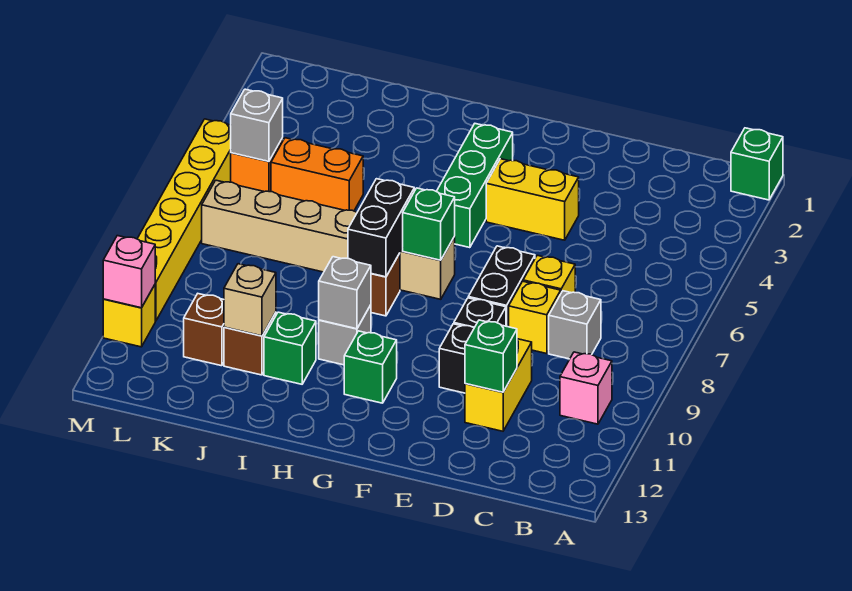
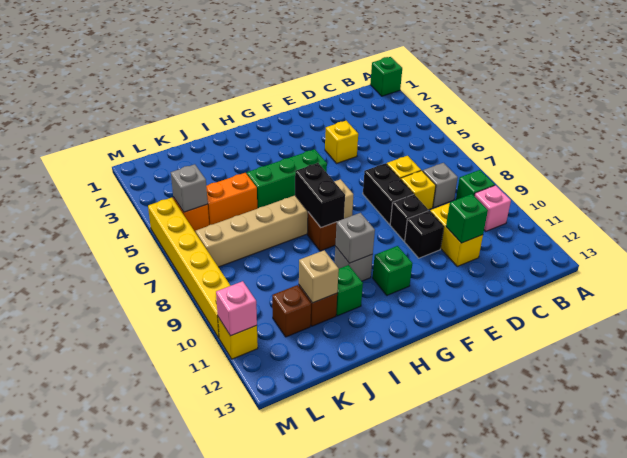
yellow 1x2 brick [486,159,579,240] -> yellow 1x1 brick [325,121,358,163]
green 1x3 brick [436,124,513,248] -> green 1x3 brick turned to [247,149,327,209]
green 1x1 brick [403,188,455,260] -> green 1x1 brick moved to [456,170,495,200]

